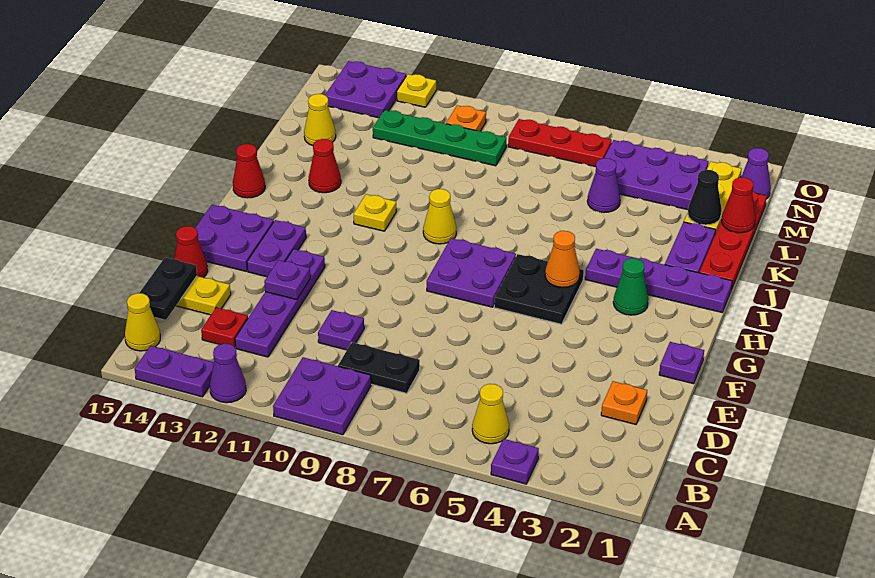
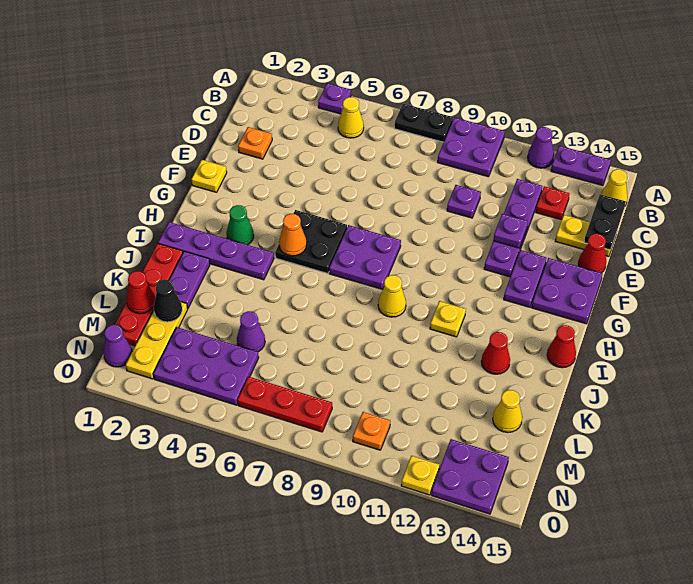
black 1x2 plate [338,342,420,393] -> black 1x2 plate moved to [394,104,453,142]
purple 1x1 plate [659,342,704,384] -> yellow 1x1 plate [192,160,227,192]
green 1x4 plate [373,110,507,166] -> none

